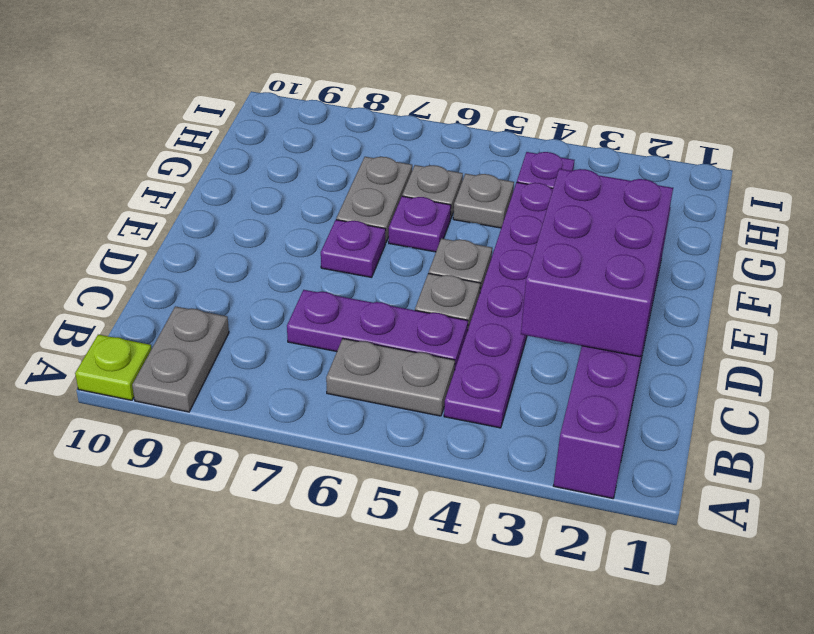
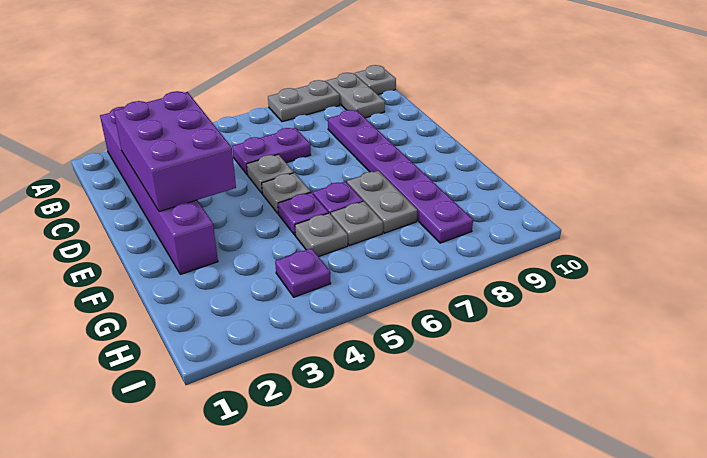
lime 1x1 plate [75,335,152,400] -> grey 1x1 plate [355,65,396,95]
purple 1x6 plate [444,182,553,428] -> purple 1x6 plate moved to [328,110,473,243]
grey 1x2 plate [326,339,455,416] -> grey 1x2 plate moved to [268,80,340,122]
purple 1x3 plate [287,290,468,367] -> purple 1x2 plate [232,128,311,174]
purple 1x1 plate [321,220,386,277] -> purple 1x1 plate moved to [278,192,328,235]

